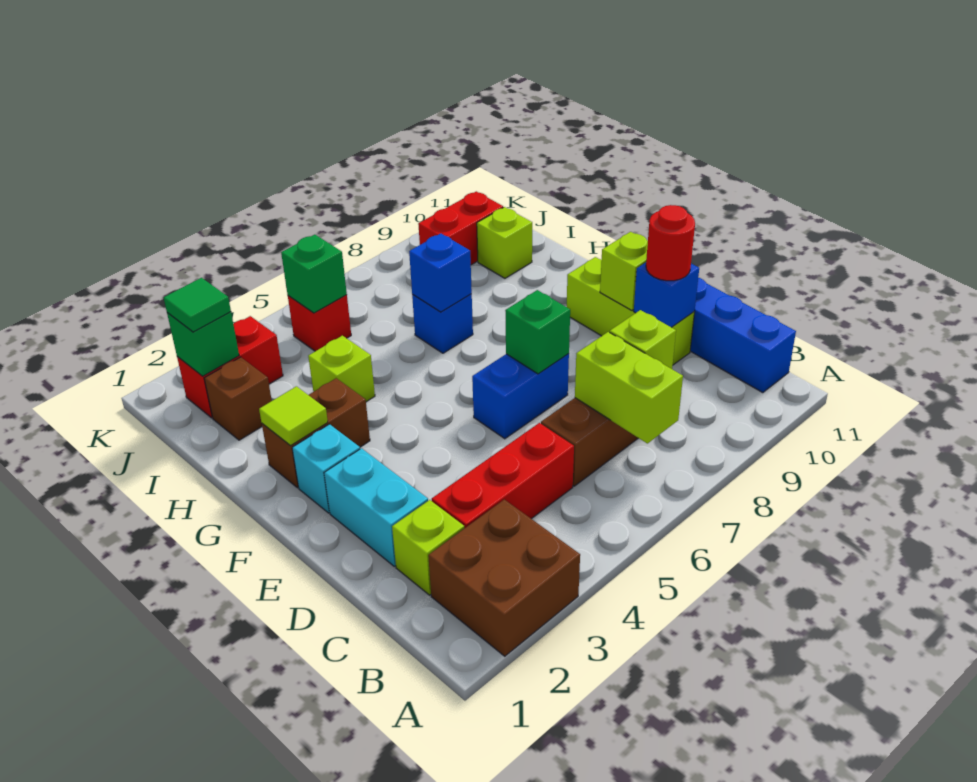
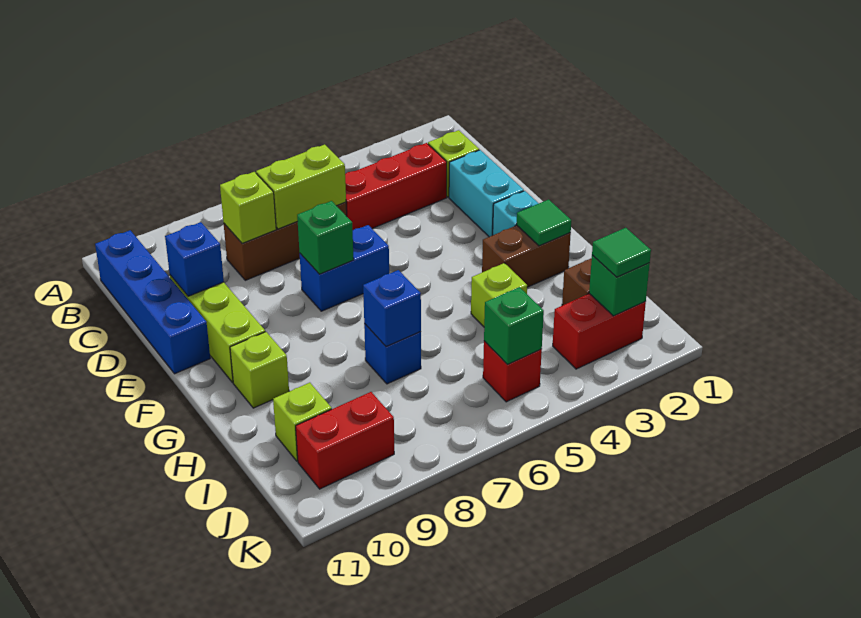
brown 2x2 brick [428,500,580,656] -> none
lime 1x2 brick [575,332,683,443] -> lime 1x2 brick turned to [256,144,346,229]
red 1x1 round brick [646,205,695,281] -> none
lime 1x1 brick [600,232,648,310] -> lime 1x1 brick moved to [230,332,289,408]
lime 1x1 tile [259,386,328,446] -> green 1x1 tile [517,200,571,246]

